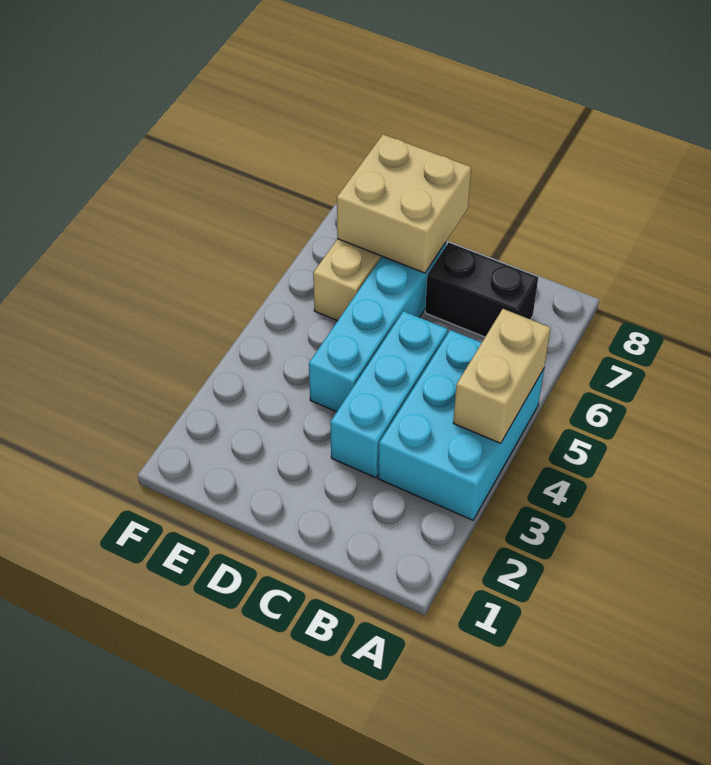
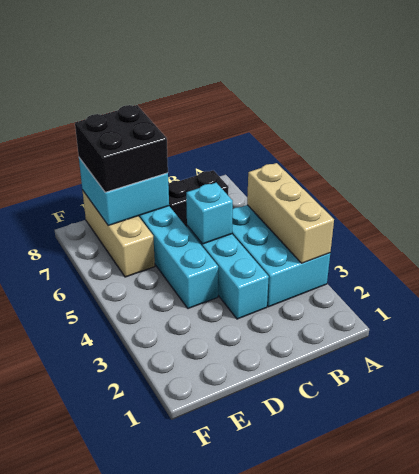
tan 1x2 brick [453,309,550,443] -> tan 1x3 brick [247,163,334,263]
none -> cyan 1x1 brick [186,183,233,244]
tan 2x2 brick [337,135,471,273] -> cyan 2x2 brick [79,158,169,226]
none -> black 2x2 brick [75,105,168,192]

